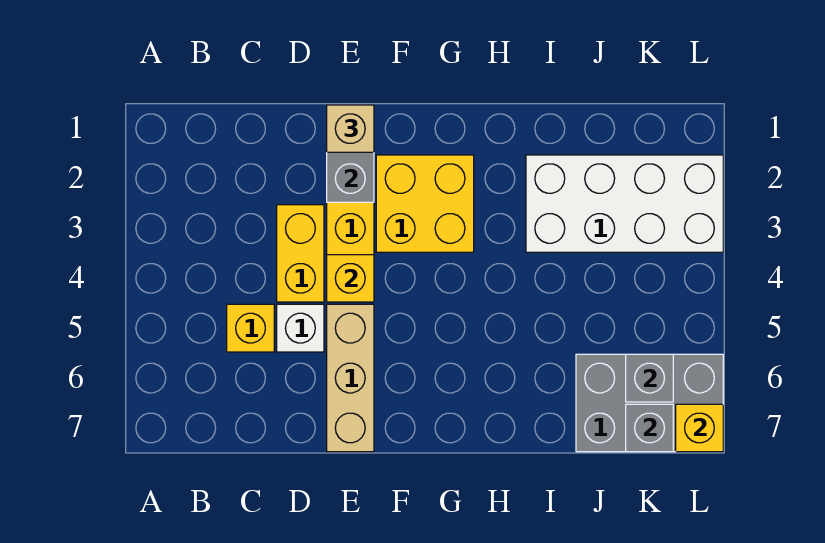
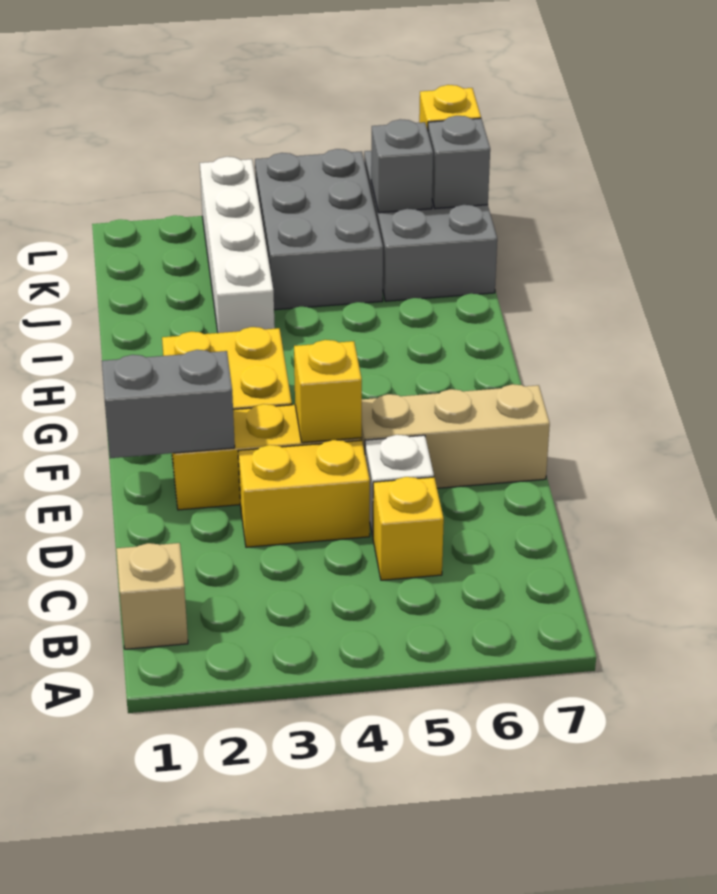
tan 1x1 brick [327,105,374,152] -> tan 1x1 brick moved to [116,543,188,649]
white 2x4 brick [526,155,723,252] -> white 1x4 brick [200,157,275,333]
none -> grey 2x3 brick [255,149,383,310]

